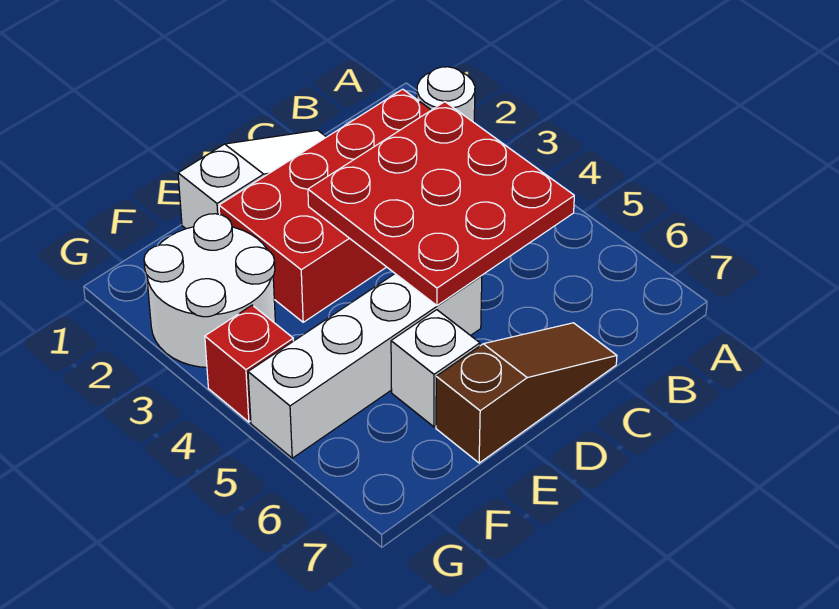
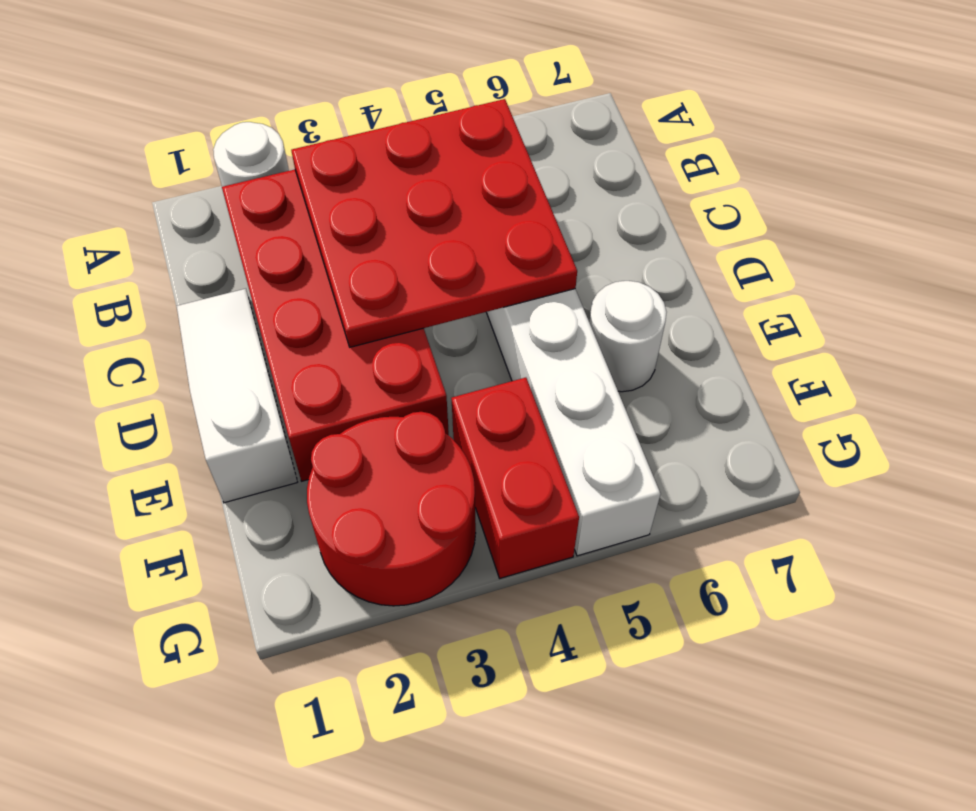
brown 1x3 slope [436,323,617,463] -> none
white 1x1 brick [391,310,480,427] -> white 1x1 round brick [589,281,667,392]
white 2x2 round brick [144,214,275,367] -> red 2x2 round brick [307,412,476,606]
red 1x1 brick [205,305,293,422] -> red 1x2 brick [451,378,579,578]

